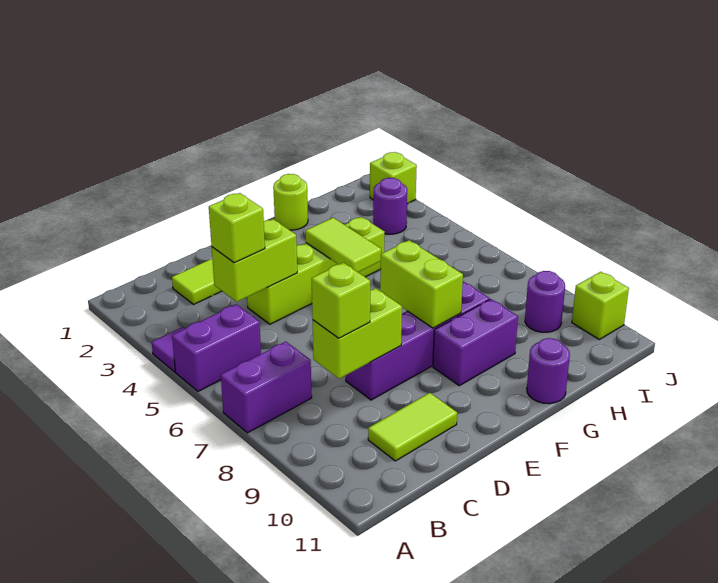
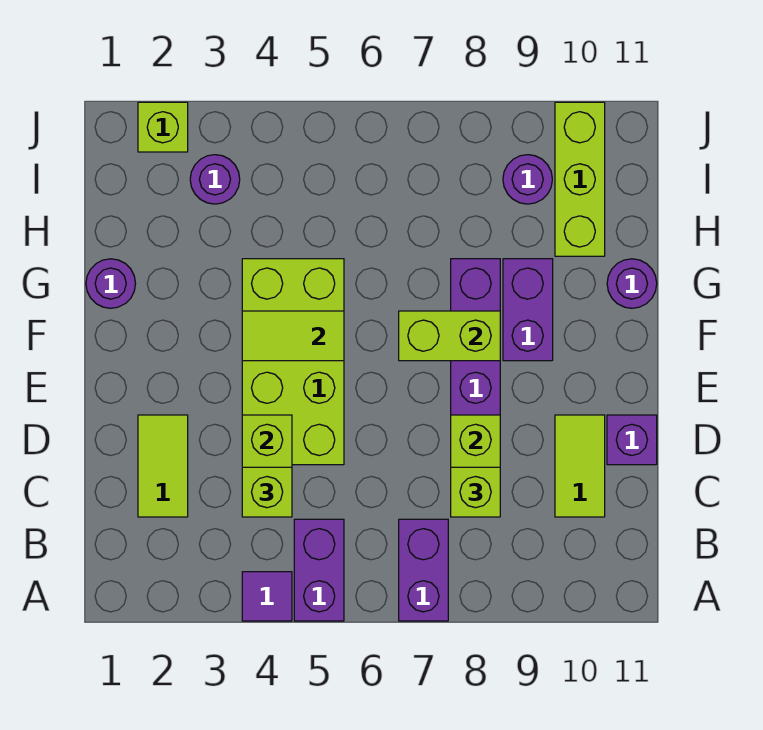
lime 1x4 brick [247,217,385,324] -> lime 2x4 brick [242,259,344,465]
none -> purple 1x1 brick [607,415,657,465]
lime 1x1 round brick [273,174,308,230] -> purple 1x1 round brick [86,259,136,308]
lime 1x1 brick [572,272,629,339] -> lime 1x3 brick [555,102,605,256]

